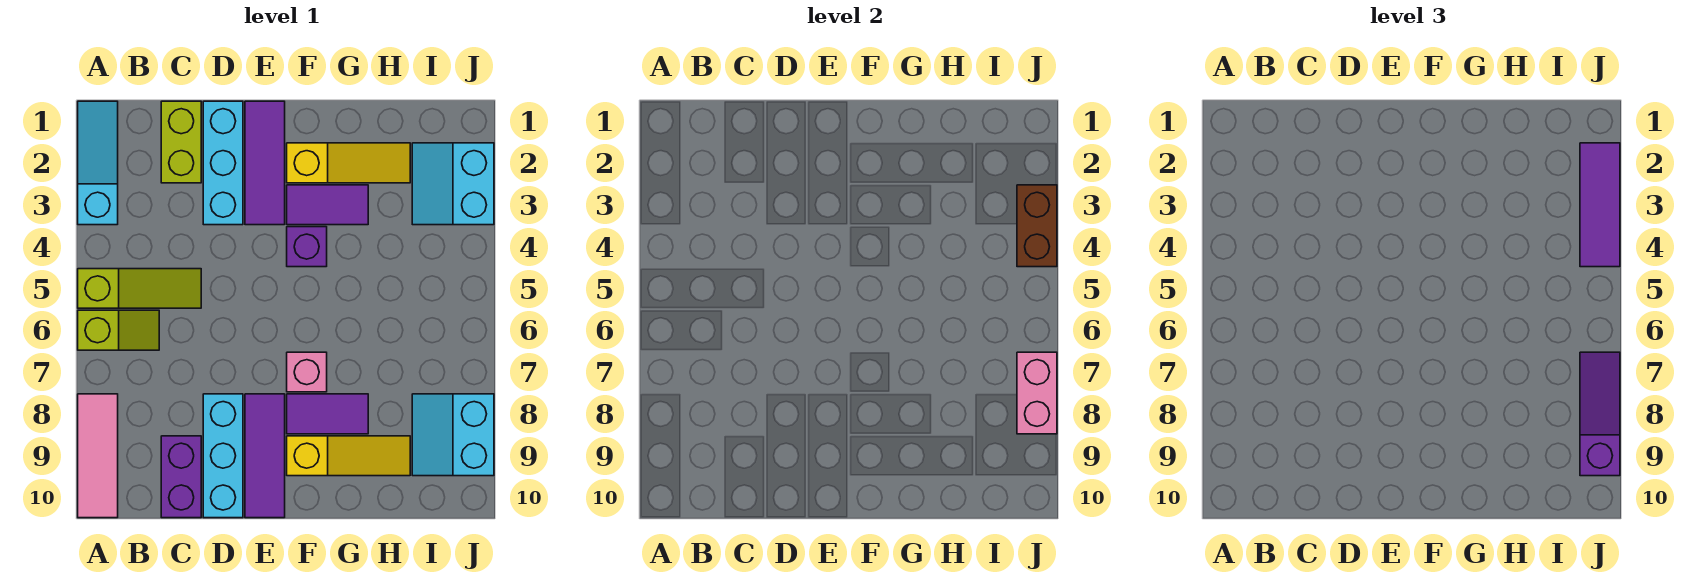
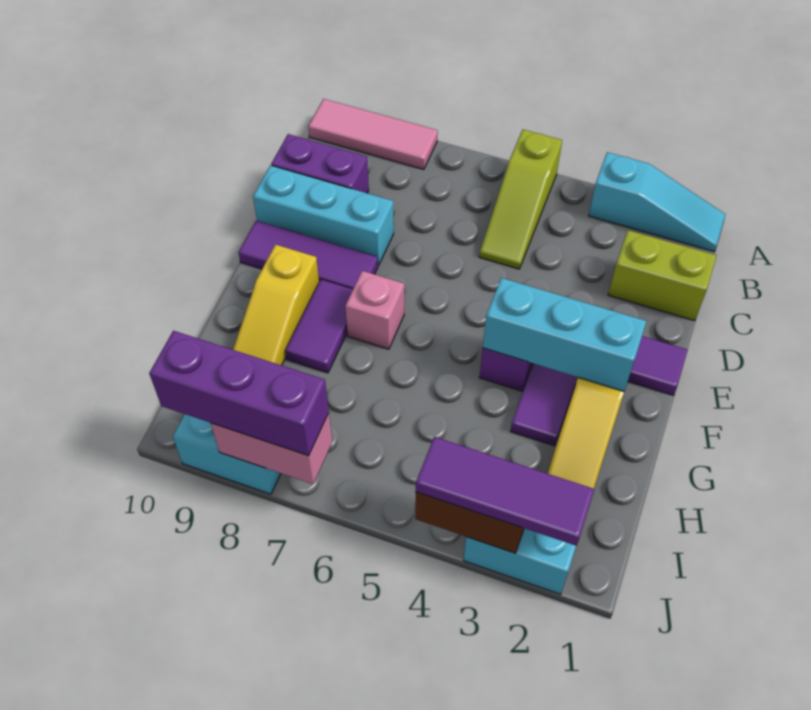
lime 1x2 slope [78,310,159,350] -> none
cyan 1x3 brick [203,101,243,225] -> cyan 1x3 brick moved to [483,278,647,391]
purple 1x3 slope [1580,352,1620,476] -> purple 1x3 brick [149,331,329,456]

